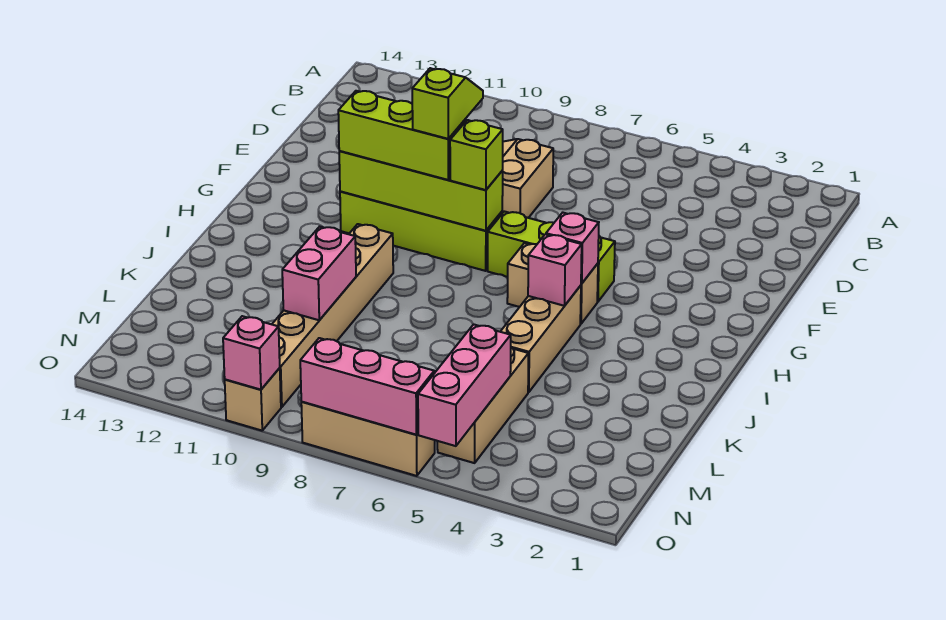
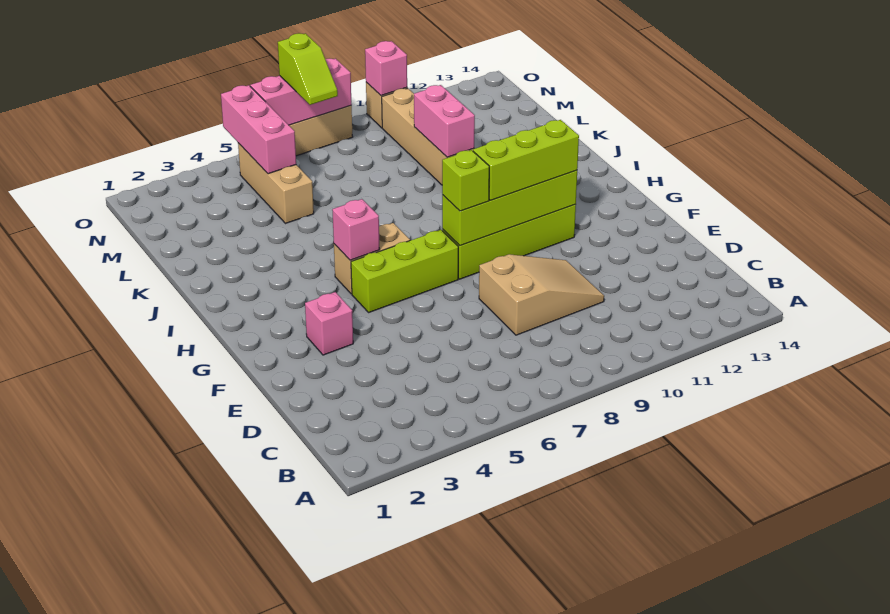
lime 1x2 slope [412,68,483,139] -> lime 1x2 slope moved to [278,33,338,105]
tan 1x3 brick [500,285,581,392] -> none
pink 1x1 brick [528,234,582,306] -> pink 1x1 brick moved to [305,292,353,355]

